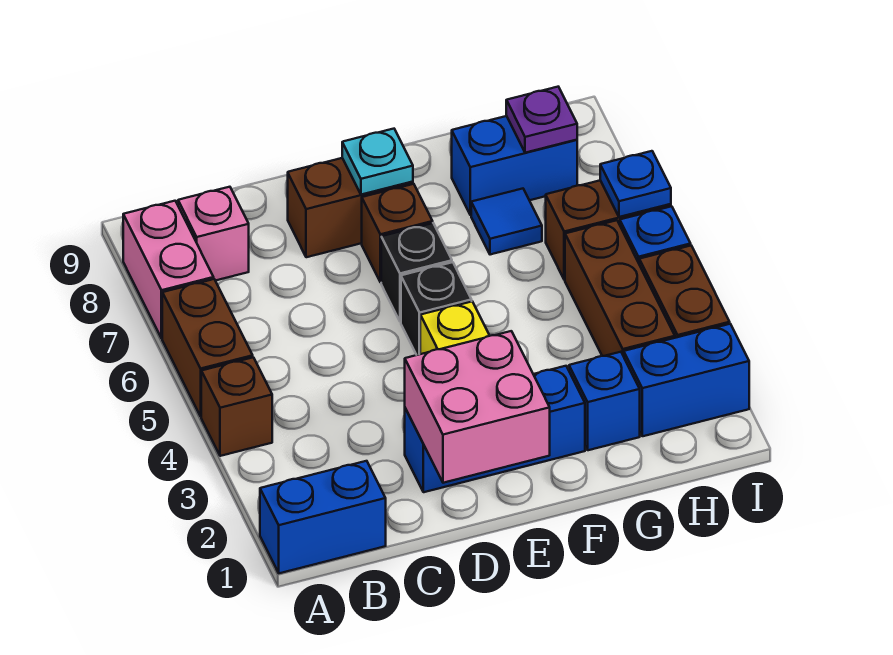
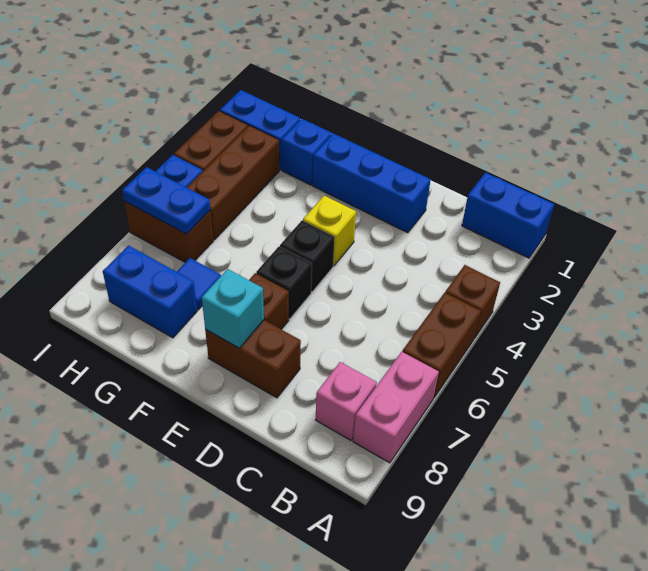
pink 2x2 brick [405,331,550,483] -> none
cyan 1x1 plate [342,129,413,195] -> cyan 1x1 brick [202,269,264,348]
purple 1x1 plate [506,87,577,153] -> none
blue 1x1 plate [600,151,671,217] -> blue 1x2 plate [122,167,210,234]

